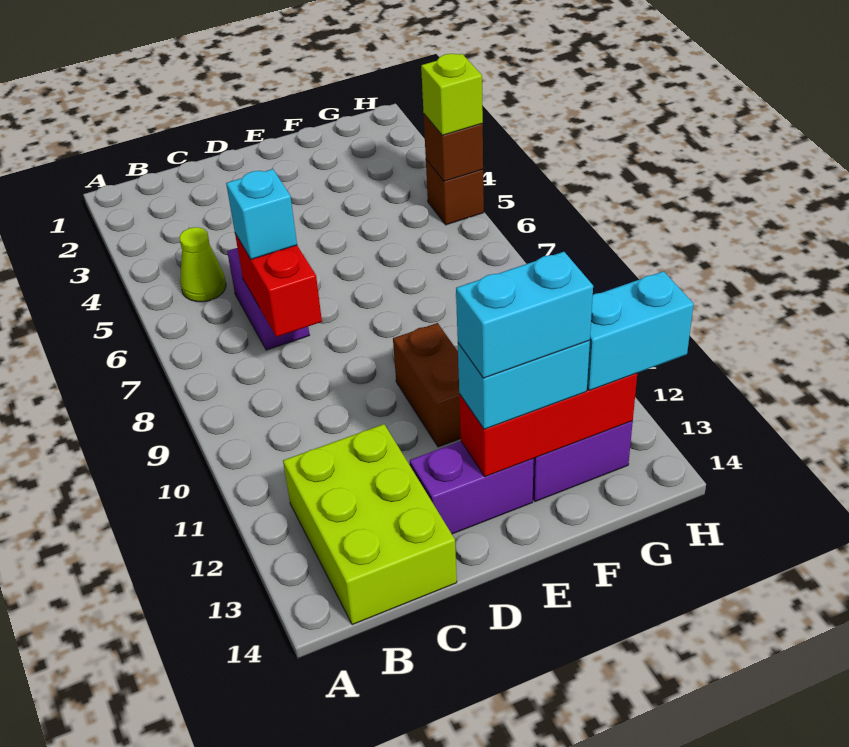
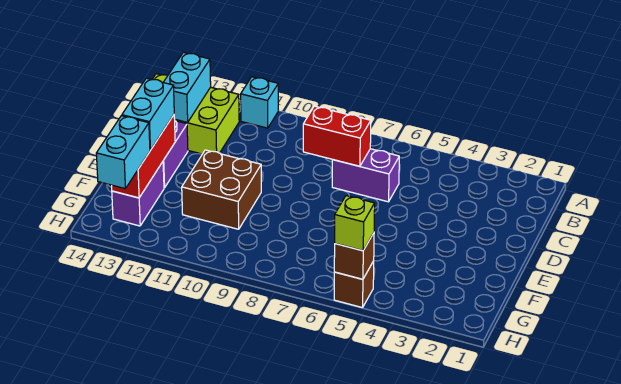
lime 1x1 cone [180,227,226,302] -> none
cyan 1x1 brick [226,169,297,259] -> cyan 1x1 brick moved to [241,77,279,128]
brown 1x2 brick [393,323,461,447] -> brown 2x2 brick [182,150,261,229]
cyan 1x2 brick [456,252,593,378] -> cyan 1x2 brick moved to [163,52,211,123]

